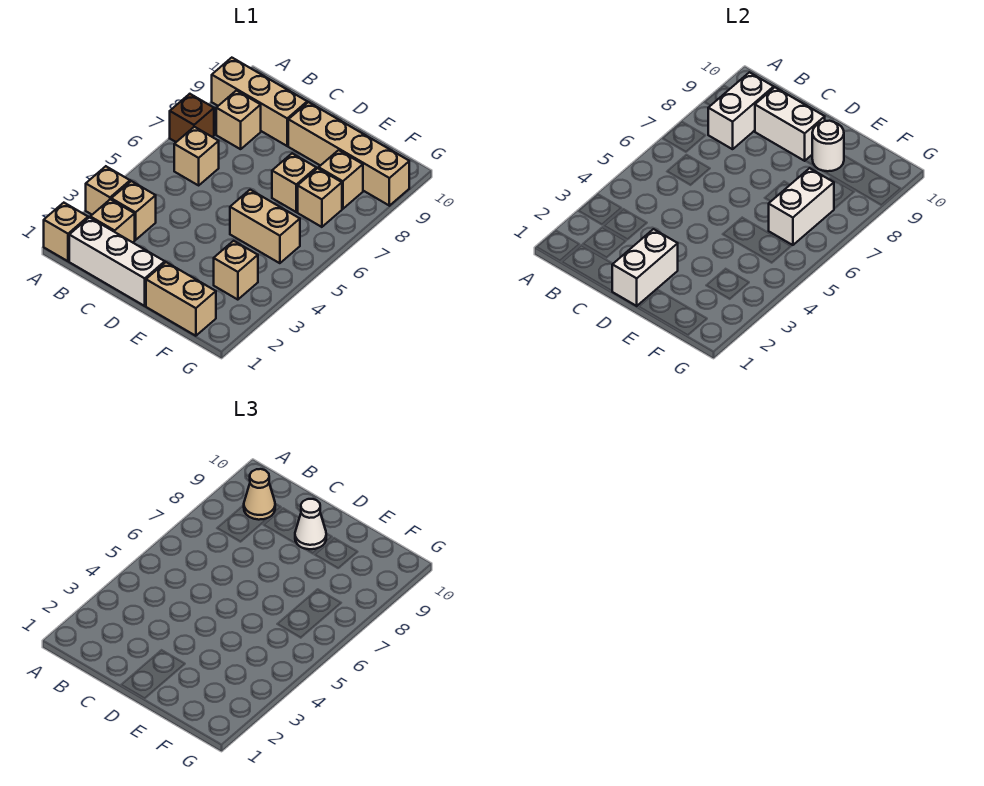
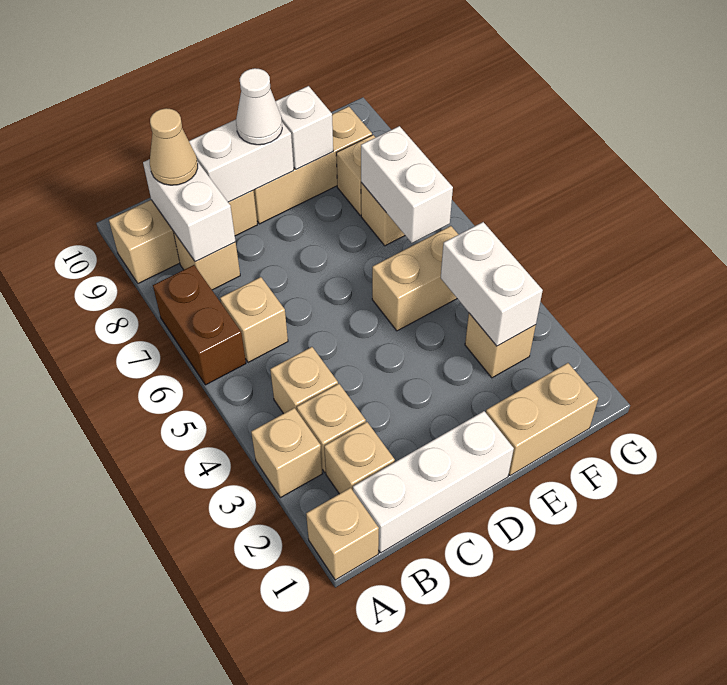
brown 1x1 brick [170,94,214,142] -> brown 1x2 brick [153,265,246,385]
white 1x2 brick [612,229,678,306] -> white 1x2 brick moved to [441,222,543,346]
tan 1x4 brick [288,102,409,206] -> tan 1x3 brick [253,107,372,224]
tan 1x1 brick [272,153,316,212] -> tan 1x1 brick moved to [270,347,338,414]
white 1x1 round brick [812,121,844,171] -> white 1x1 brick [275,86,333,169]

